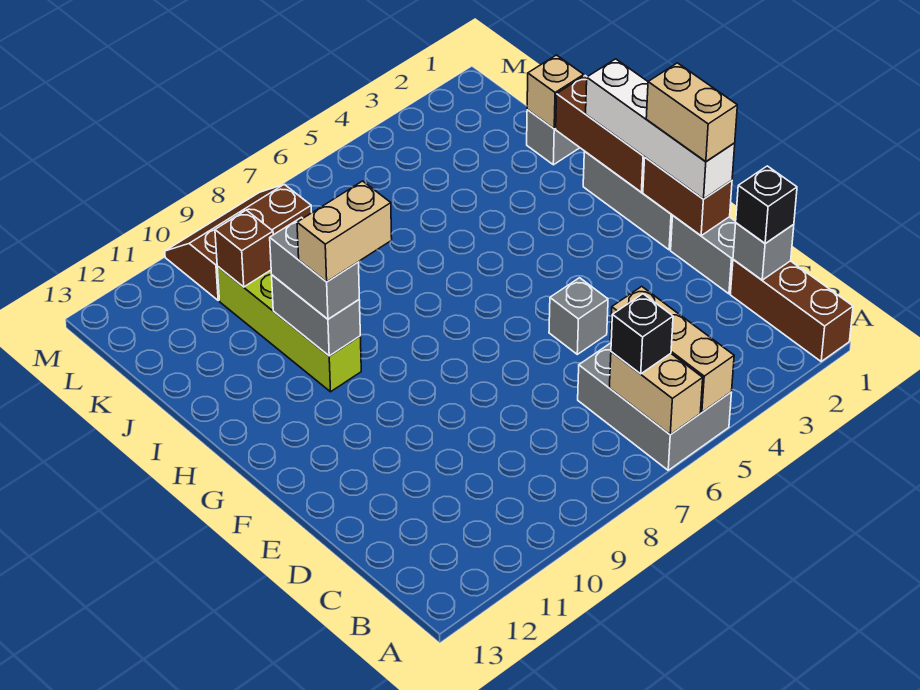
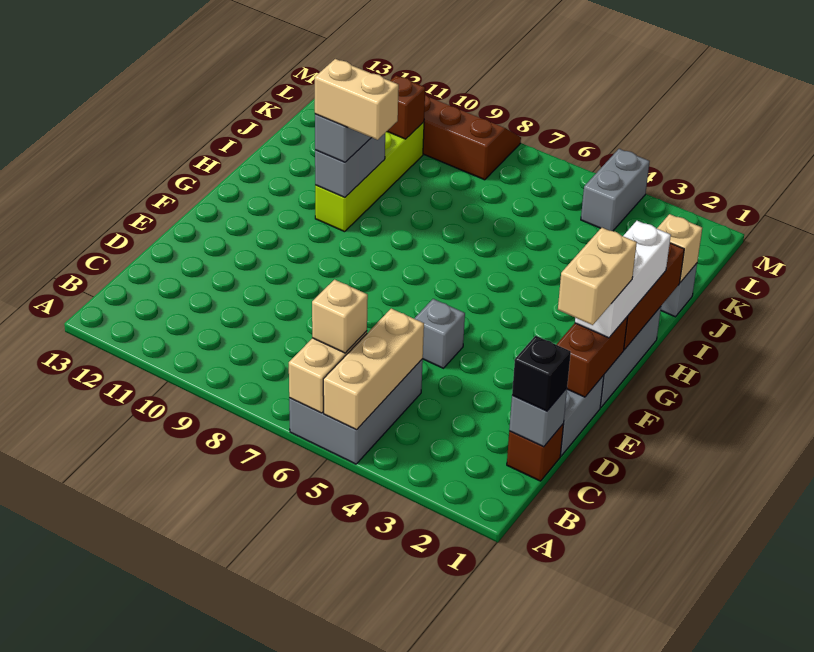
brown 1x3 brick [730,260,853,361] -> brown 1x1 brick [507,424,564,481]
black 1x1 brick [611,294,673,374] -> tan 1x1 brick [312,280,368,353]
white 1x4 brick [586,59,735,199] -> white 1x3 brick [575,221,671,338]
none -> grey 1x2 brick [581,149,650,231]

